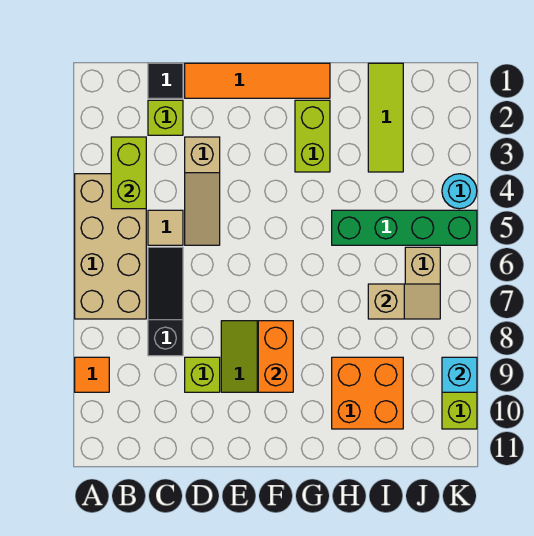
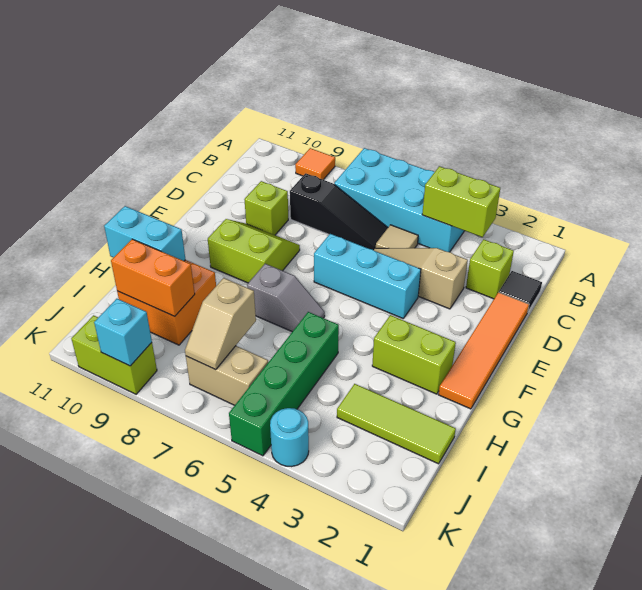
tan 2x4 brick [75,174,146,319] -> cyan 2x4 brick [334,148,464,252]
none -> cyan 1x3 brick [314,234,421,318]
orange 1x2 brick [258,321,293,392] -> orange 1x2 brick moved to [111,239,195,316]
none -> grey 1x2 slope [247,264,325,332]
none -> cyan 1x2 brick [104,206,185,261]

